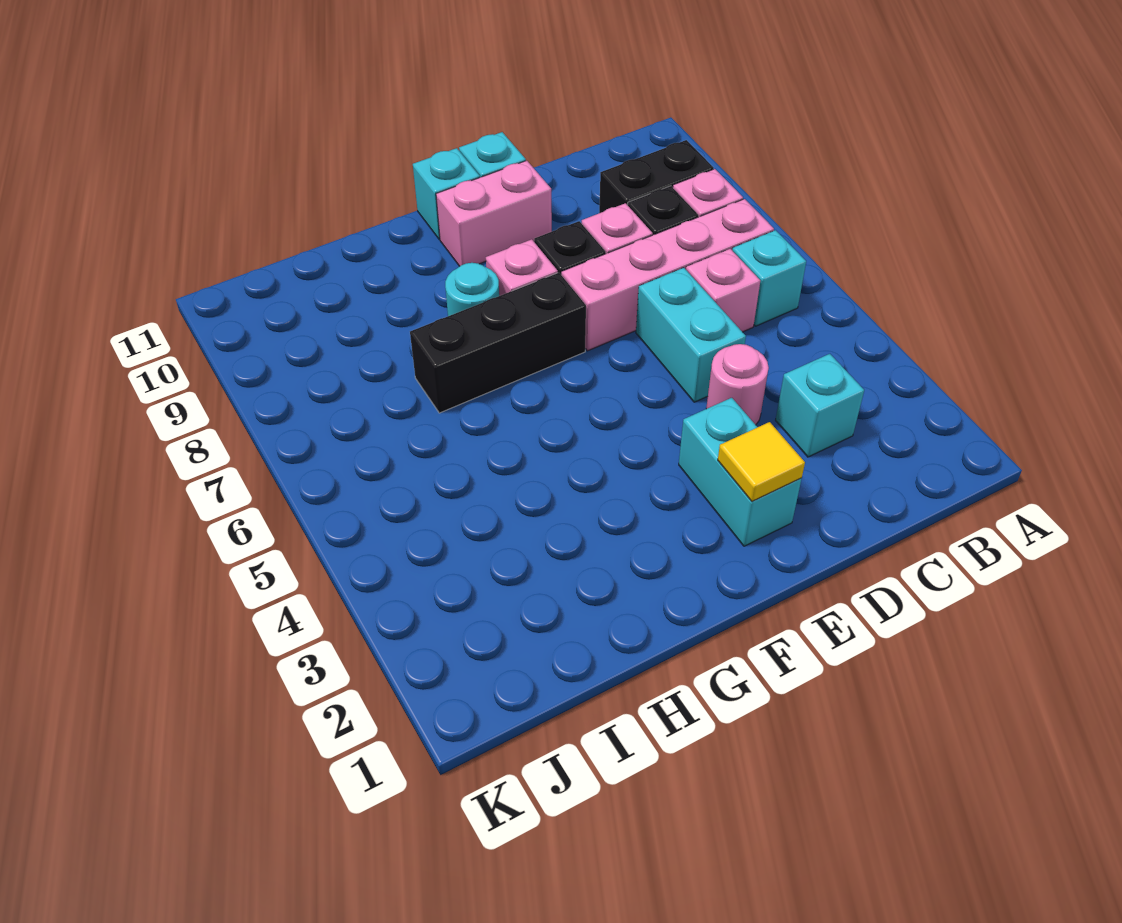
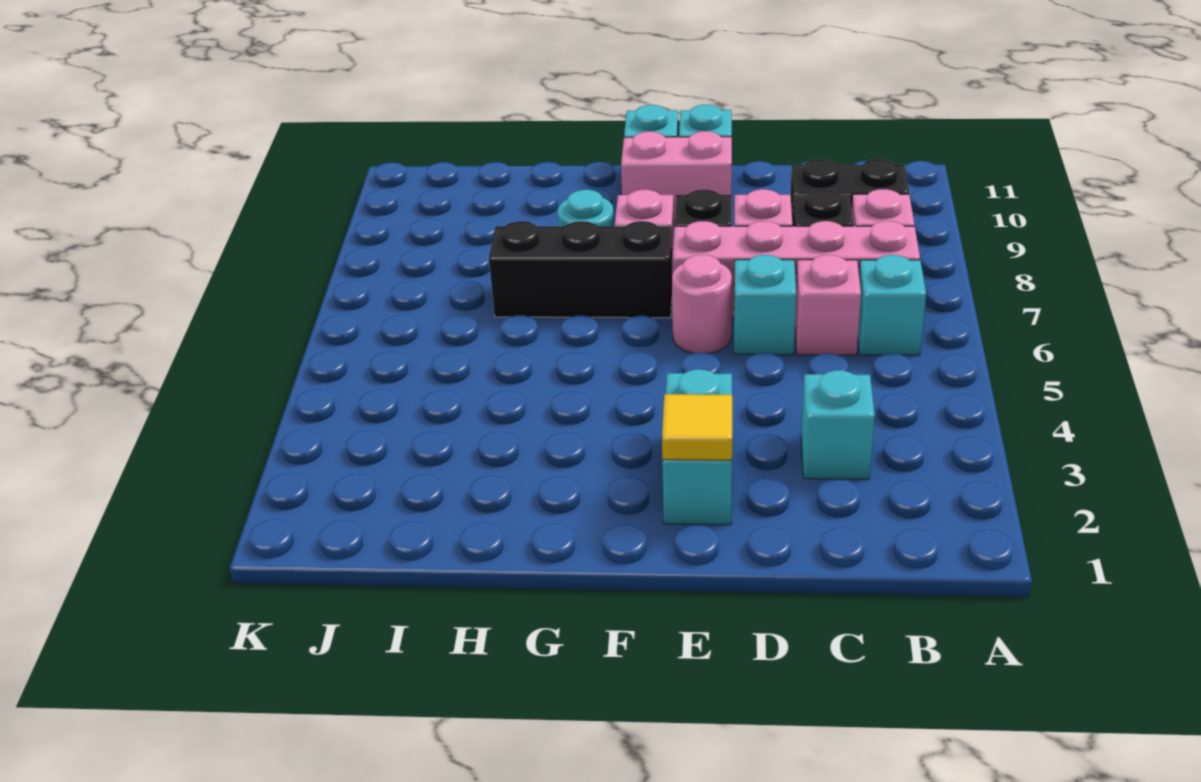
pink 1x1 round brick [706,344,769,425] -> pink 1x1 round brick moved to [672,255,732,353]
cyan 1x2 brick [636,268,746,402] -> cyan 1x1 brick [734,255,796,355]

